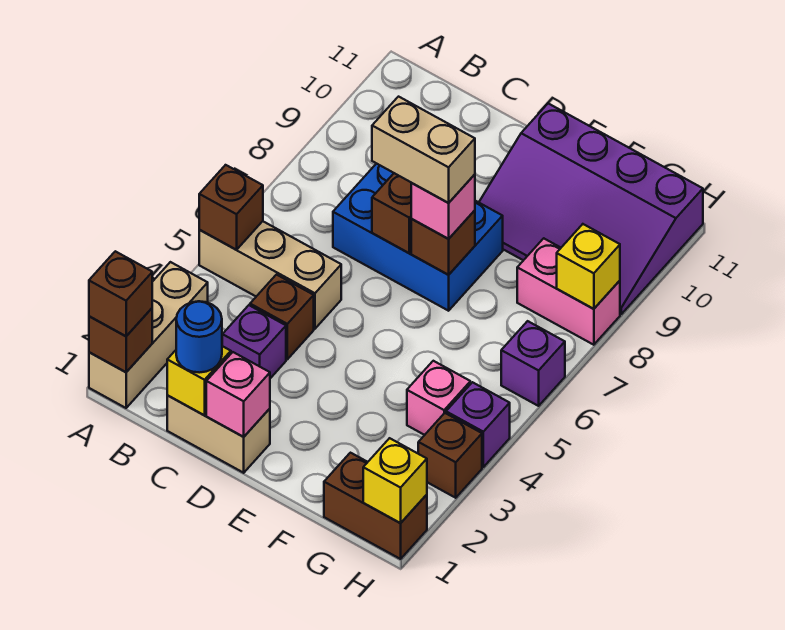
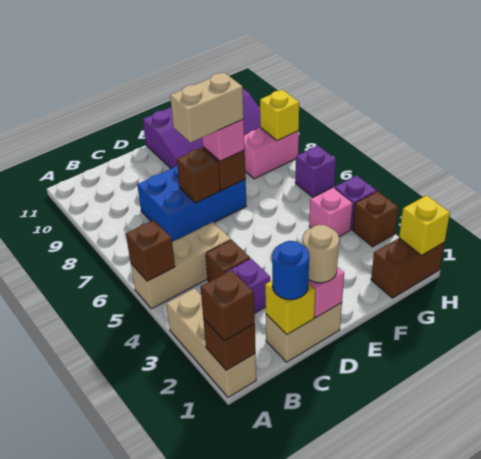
none -> tan 1x1 round brick [303,225,339,283]

